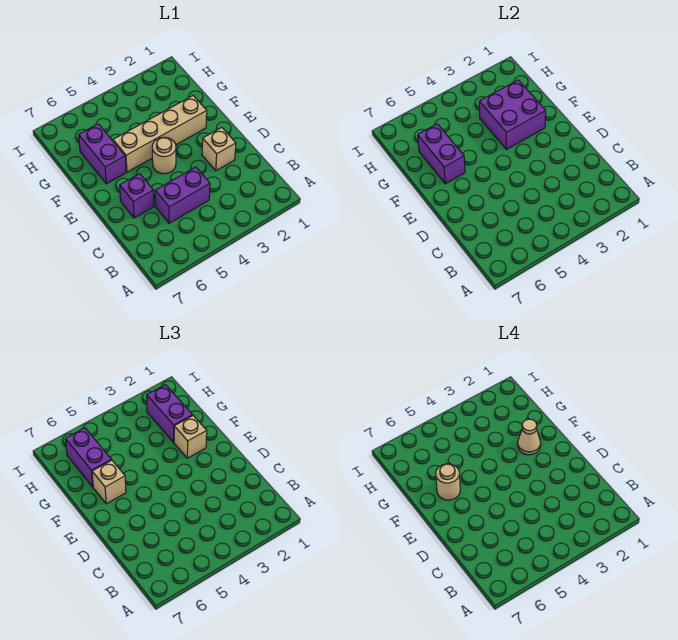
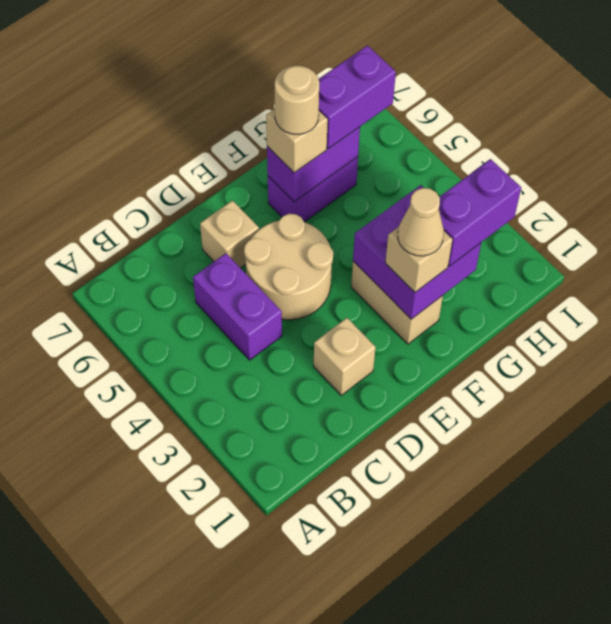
purple 1x1 brick [120,174,154,218] -> tan 1x1 brick [200,201,259,268]
tan 1x1 round brick [152,137,176,174] -> tan 2x2 round brick [244,214,333,320]
tan 1x4 brick [113,96,207,172] -> tan 1x2 brick [351,261,443,344]

